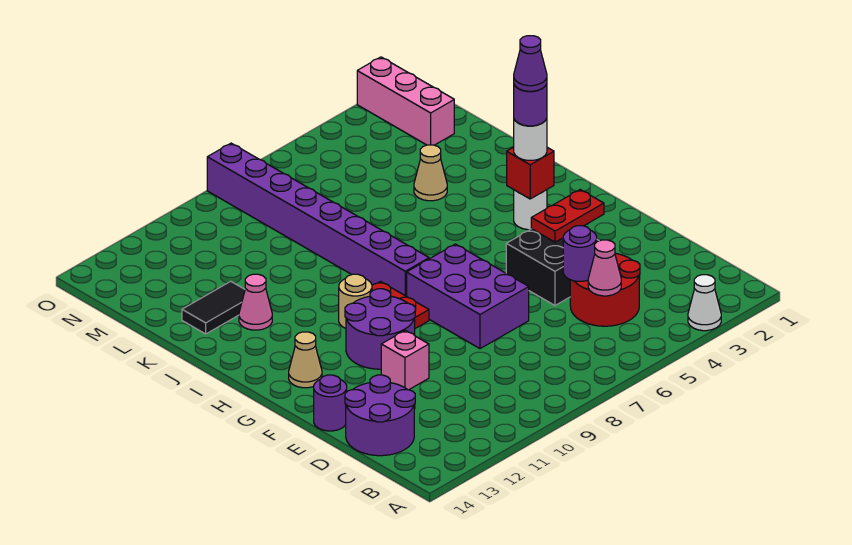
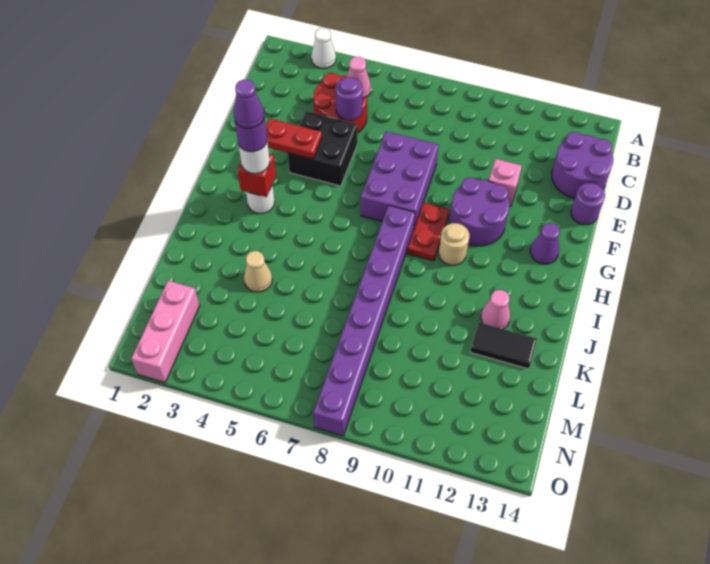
tan 1x1 cone [289,332,322,388] -> purple 1x1 cone [530,223,560,264]

